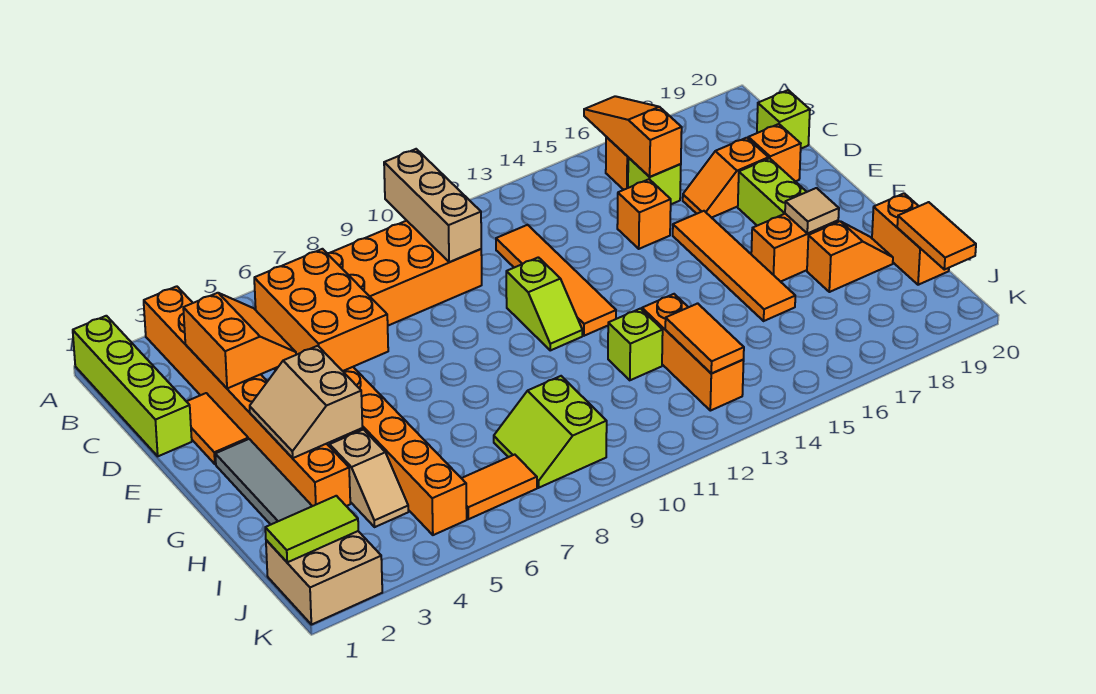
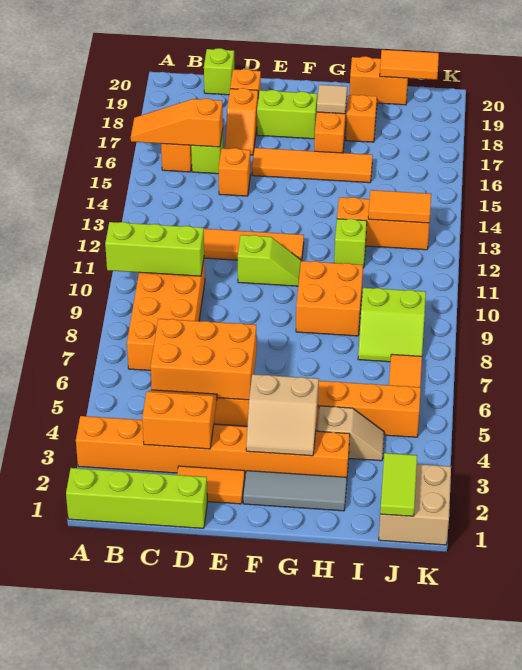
tan 1x3 brick [384,149,481,262] -> lime 1x3 brick [105,222,204,276]
none -> orange 2x2 brick [296,261,363,336]

